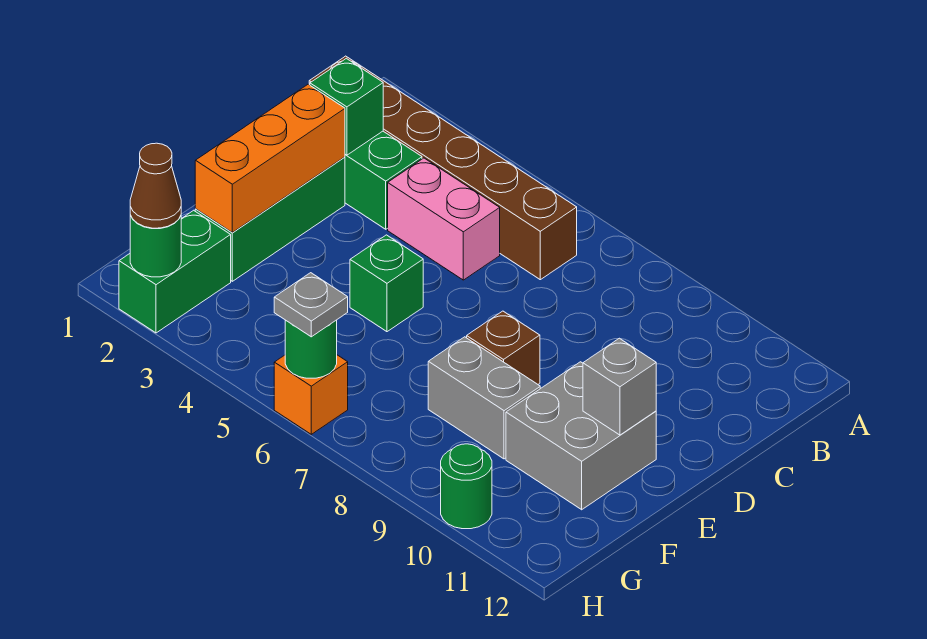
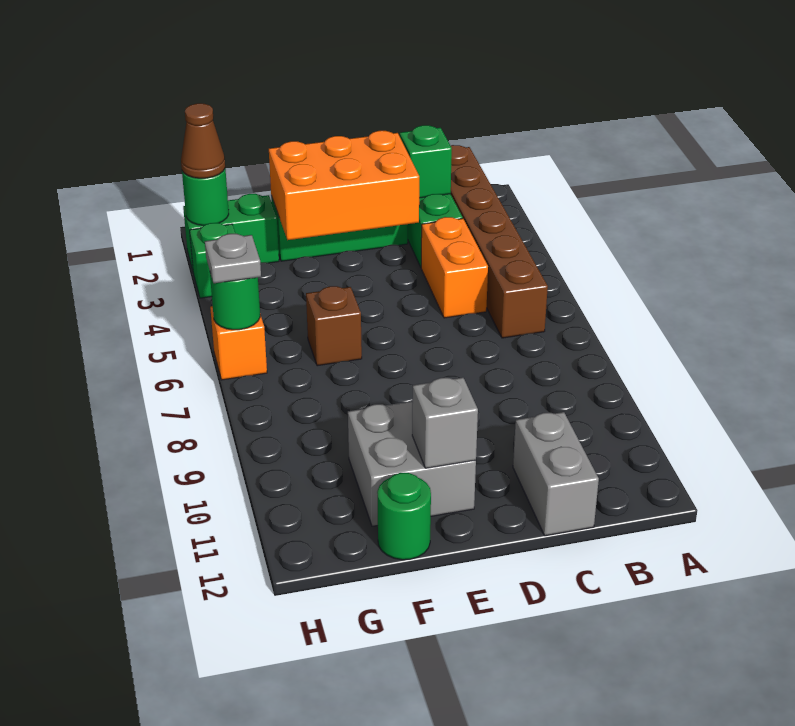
pink 1x2 brick [388,158,500,280] -> orange 1x2 brick [421,217,488,318]
orange 1x3 brick [195,84,345,232] -> orange 2x3 brick [269,131,419,240]
green 1x1 brick [350,235,423,332] -> green 1x1 brick moved to [190,223,235,298]
brown 1x1 brick [467,311,540,384] -> brown 1x1 brick moved to [306,286,362,366]
grey 1x2 brick [428,337,540,459] -> grey 1x2 brick moved to [513,412,599,536]
green 1x1 round brick [441,444,492,529] -> green 1x1 round brick moved to [377,473,431,560]

